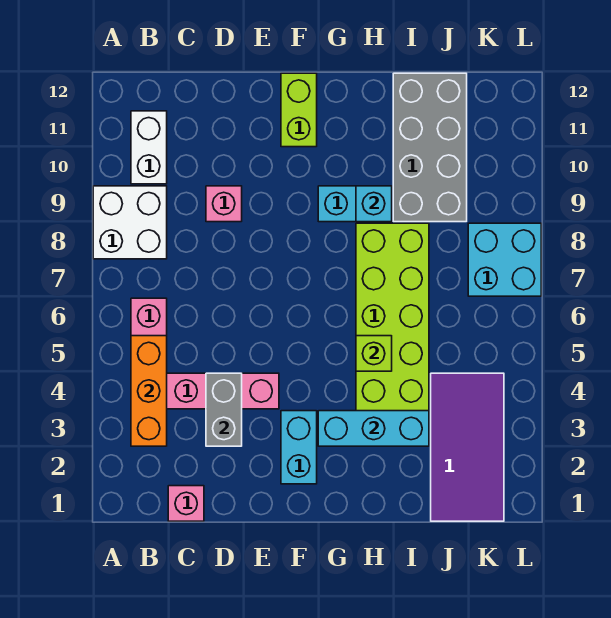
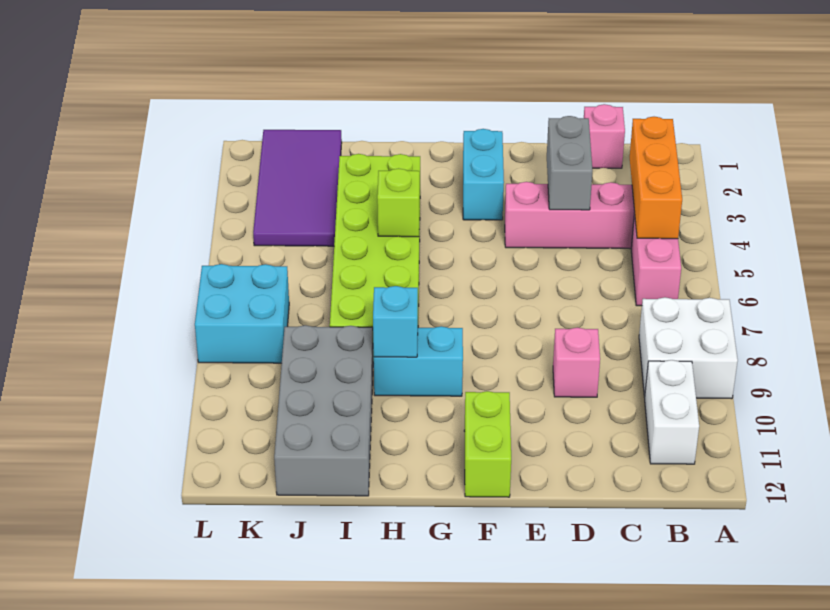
cyan 1x3 brick [318,411,429,446] -> none

